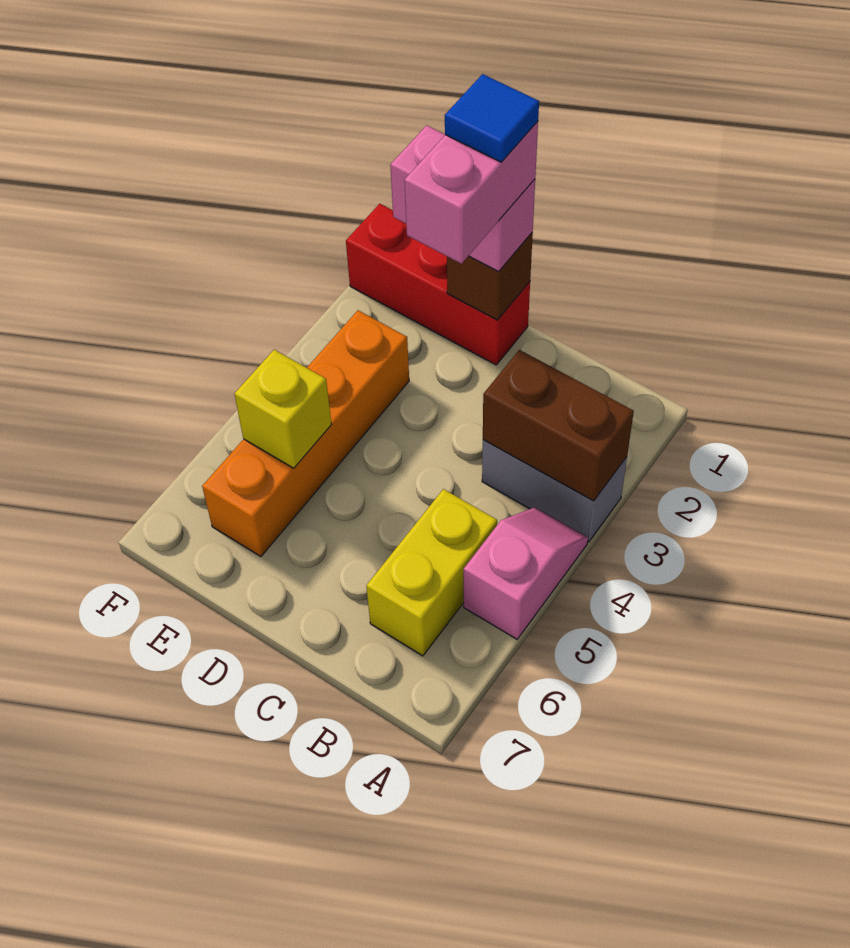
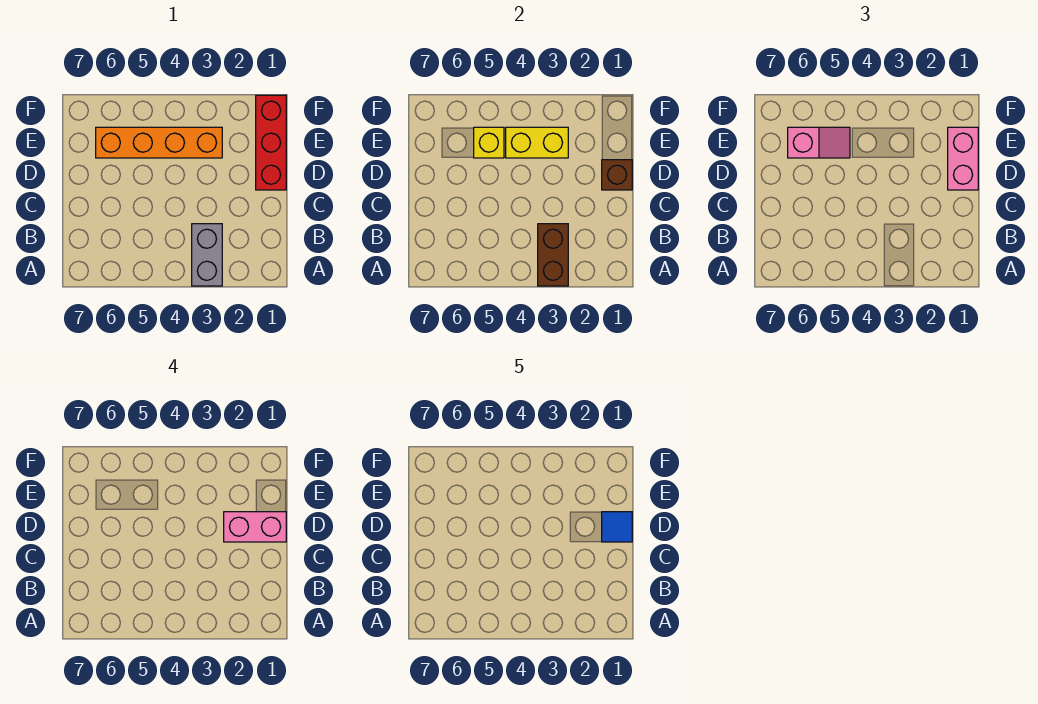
pink 1x2 slope [464,507,588,639] -> pink 1x2 slope moved to [788,127,850,158]
yellow 1x2 brick [366,489,497,656] -> yellow 1x2 brick moved to [506,127,568,158]

